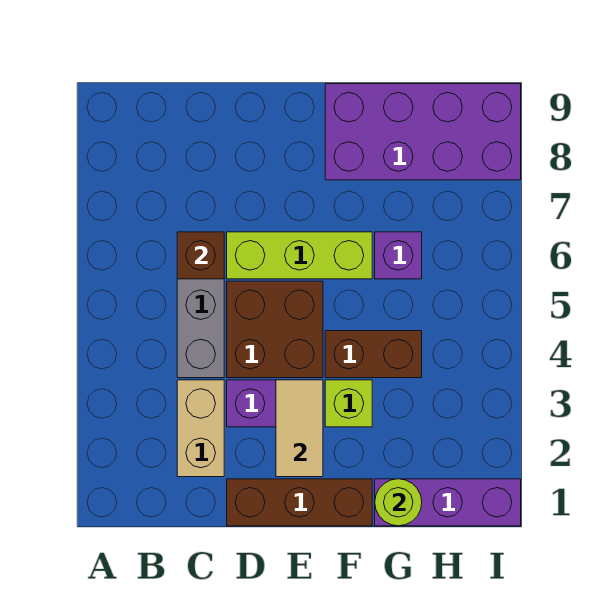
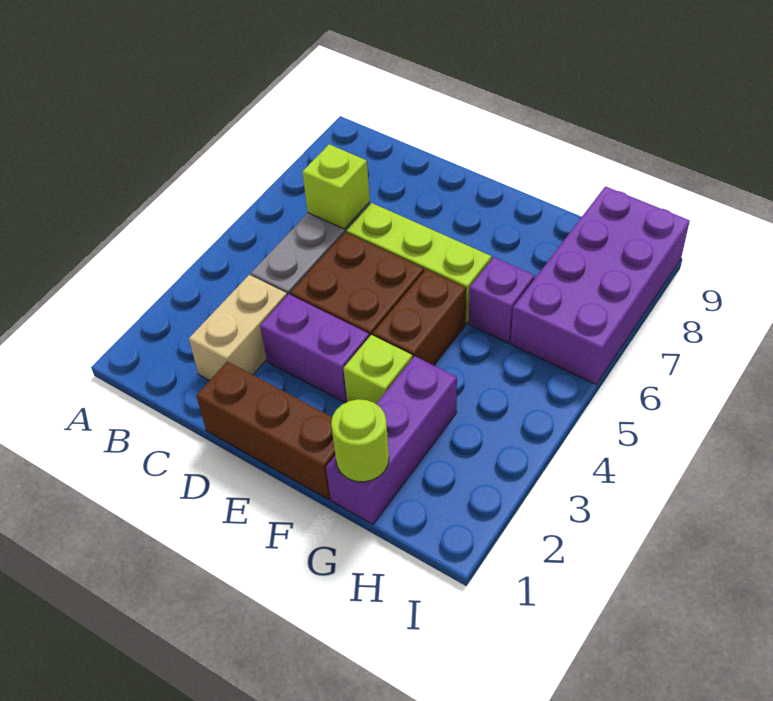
brown 1x1 brick [177,232,224,279] -> lime 1x1 brick [302,144,370,229]
tan 1x2 tile [276,380,323,477] -> none
brown 1x2 brick [325,331,422,378] -> brown 1x2 brick turned to [373,269,466,365]
purple 2x4 brick [325,84,521,180] -> purple 2x4 brick turned to [511,186,690,384]
purple 1x3 brick [375,479,521,526] -> purple 1x3 brick turned to [326,356,457,524]

